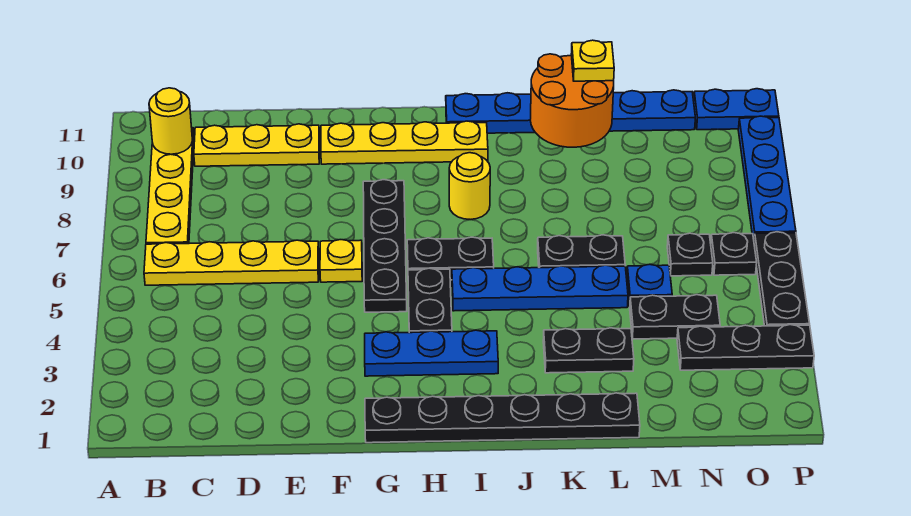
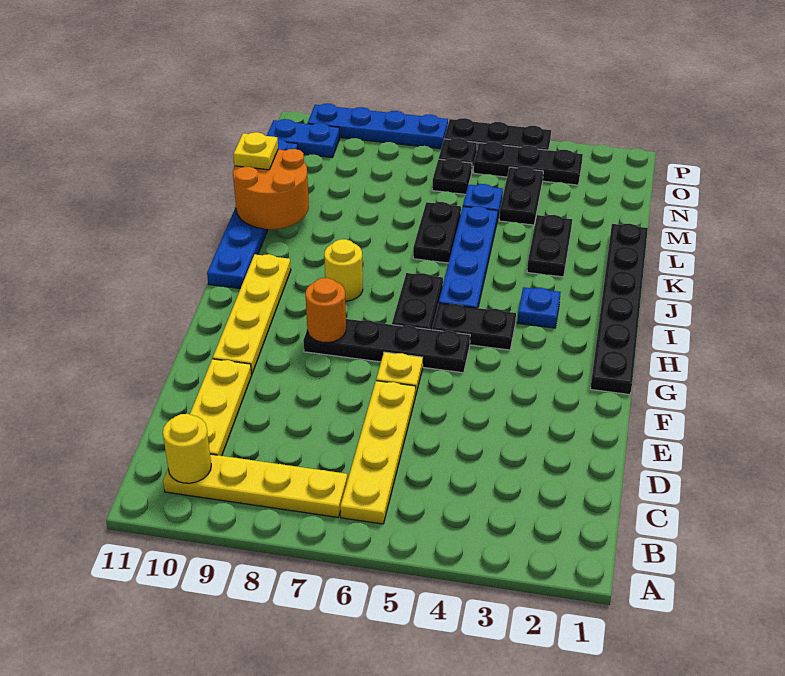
blue 1x3 plate [365,330,498,376] -> blue 1x1 plate [517,287,561,328]
none -> orange 1x1 round brick [306,278,346,342]
black 1x3 plate [677,325,814,370] -> black 1x3 plate turned to [473,142,583,185]
blue 1x2 plate [694,89,779,130] -> blue 1x2 plate turned to [267,119,340,157]

